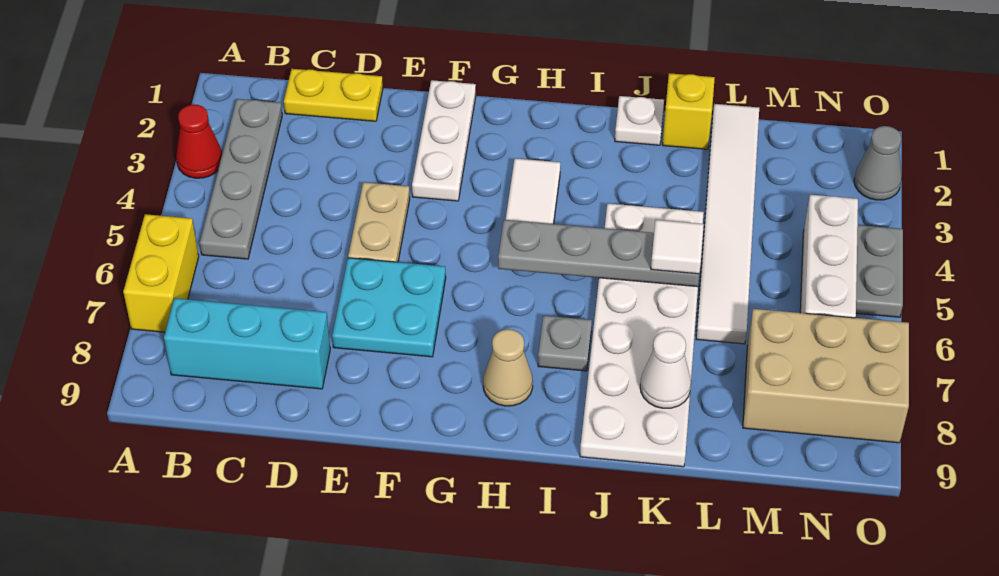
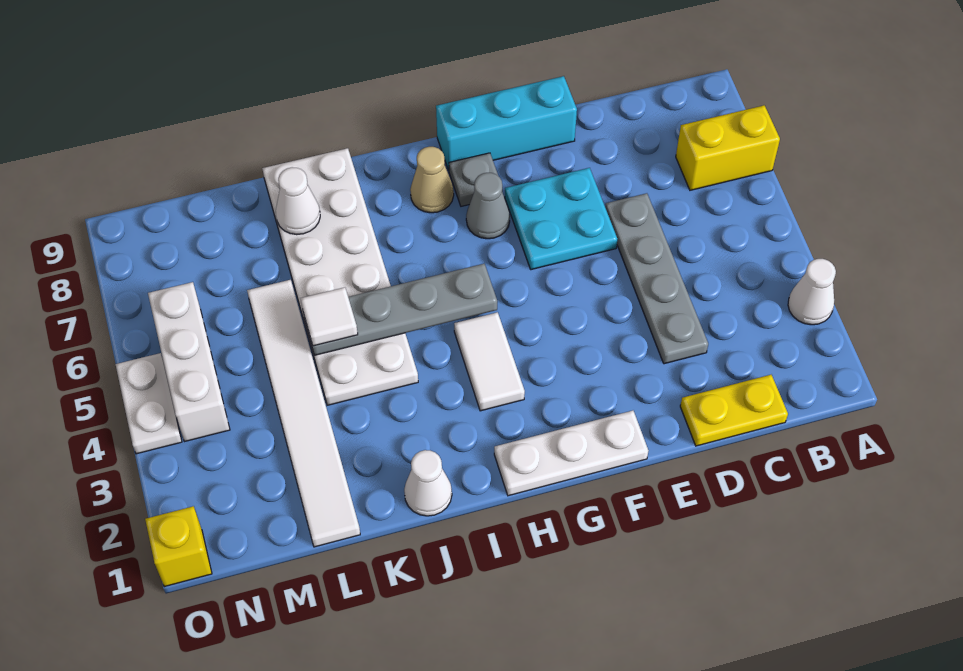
red 1x1 cone [176,105,222,178] -> white 1x1 cone [788,259,836,325]
yellow 1x2 brick [123,214,199,332] -> yellow 1x2 brick turned to [676,105,780,190]
grey 1x4 plate [200,99,282,259] -> grey 1x4 plate moved to [605,193,708,364]
cyan 1x3 brick [164,298,330,389] -> cyan 1x3 brick moved to [436,76,577,170]
tan 1x2 plate [348,182,410,262] -> none
white 1x3 plate [412,80,476,201] -> white 1x3 plate turned to [494,411,648,496]
grey 1x1 plate [538,316,592,371] -> grey 1x1 plate moved to [449,153,498,206]
white 1x1 plate [615,96,664,145] -> white 1x1 cone [404,450,452,516]
yellow 1x1 brick [662,73,715,149] -> yellow 1x1 brick moved to [145,506,212,587]
tan 2x3 brick [743,309,909,443] -> none
grey 1x1 cone [854,126,902,200] -> grey 1x1 cone moved to [466,173,510,239]
grey 1x2 plate [856,225,903,317] -> white 1x2 plate [116,353,182,454]

